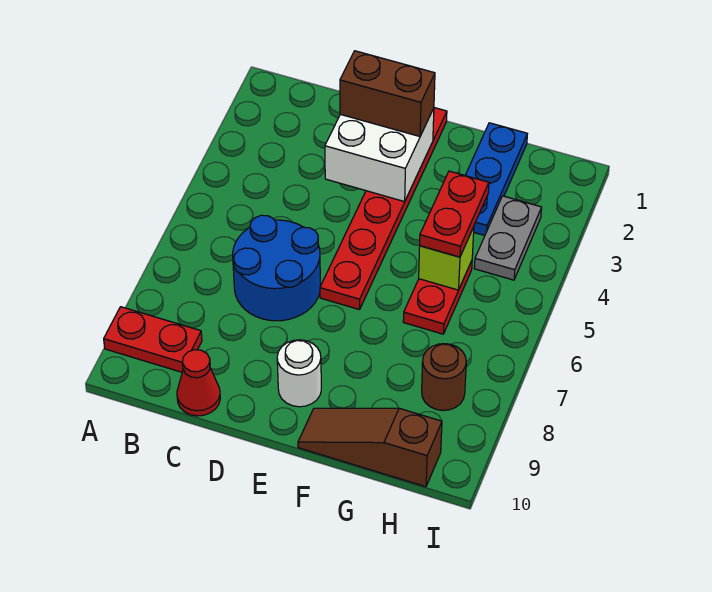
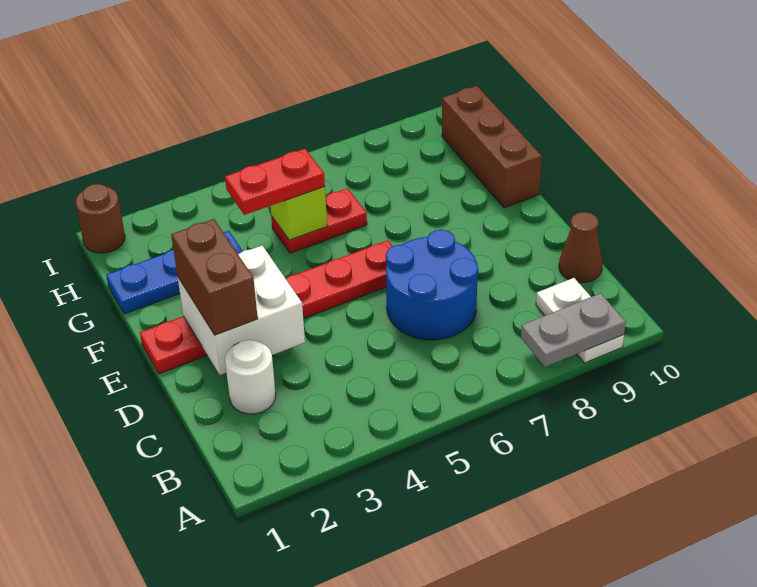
red 1x2 plate [104,307,202,372] -> white 1x2 plate [536,278,624,363]
red 1x1 cone [177,350,220,416] -> brown 1x1 cone [559,212,603,283]
white 1x1 round brick [277,340,321,407] -> white 1x1 round brick moved to [225,340,276,414]
brown 1x3 slope [298,408,442,487] -> brown 1x3 brick [442,86,542,208]
grey 1x2 plate [474,196,542,280] -> grey 1x2 plate moved to [521,293,626,367]
brown 1x1 round brick [422,344,466,411] -> brown 1x1 round brick moved to [75,184,125,253]

